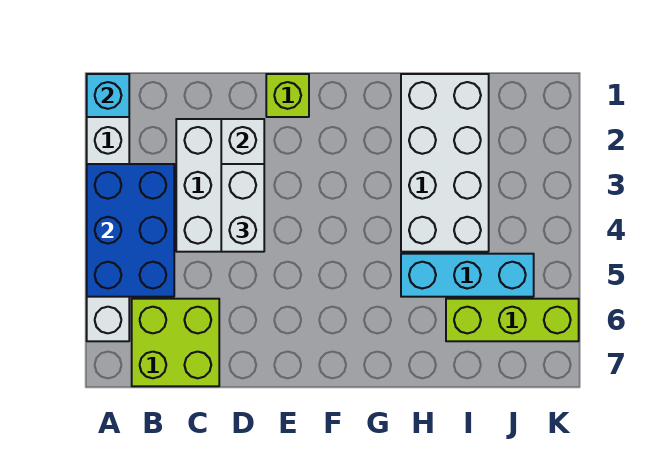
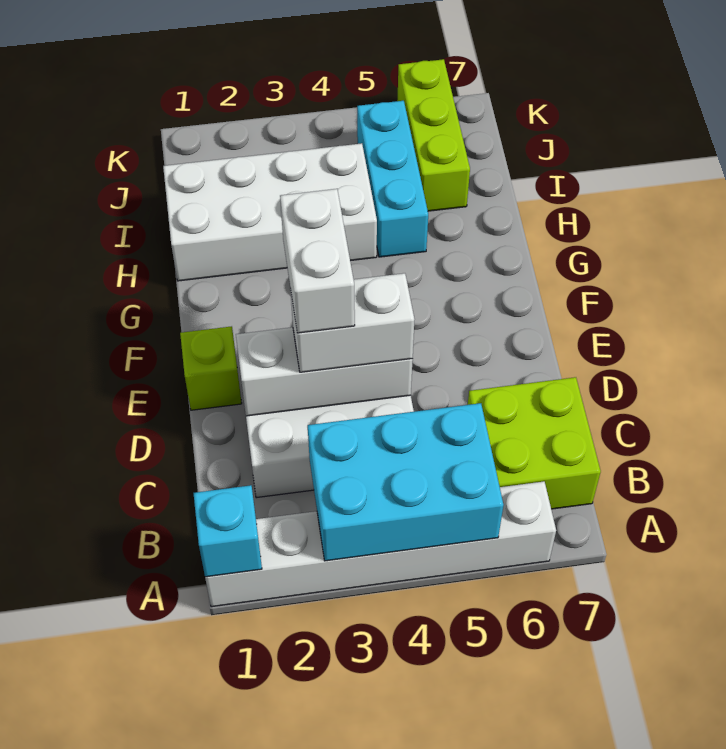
blue 2x3 brick [87,164,174,297] -> cyan 2x3 brick [308,403,504,561]
none -> white 1x2 brick [280,189,355,333]

